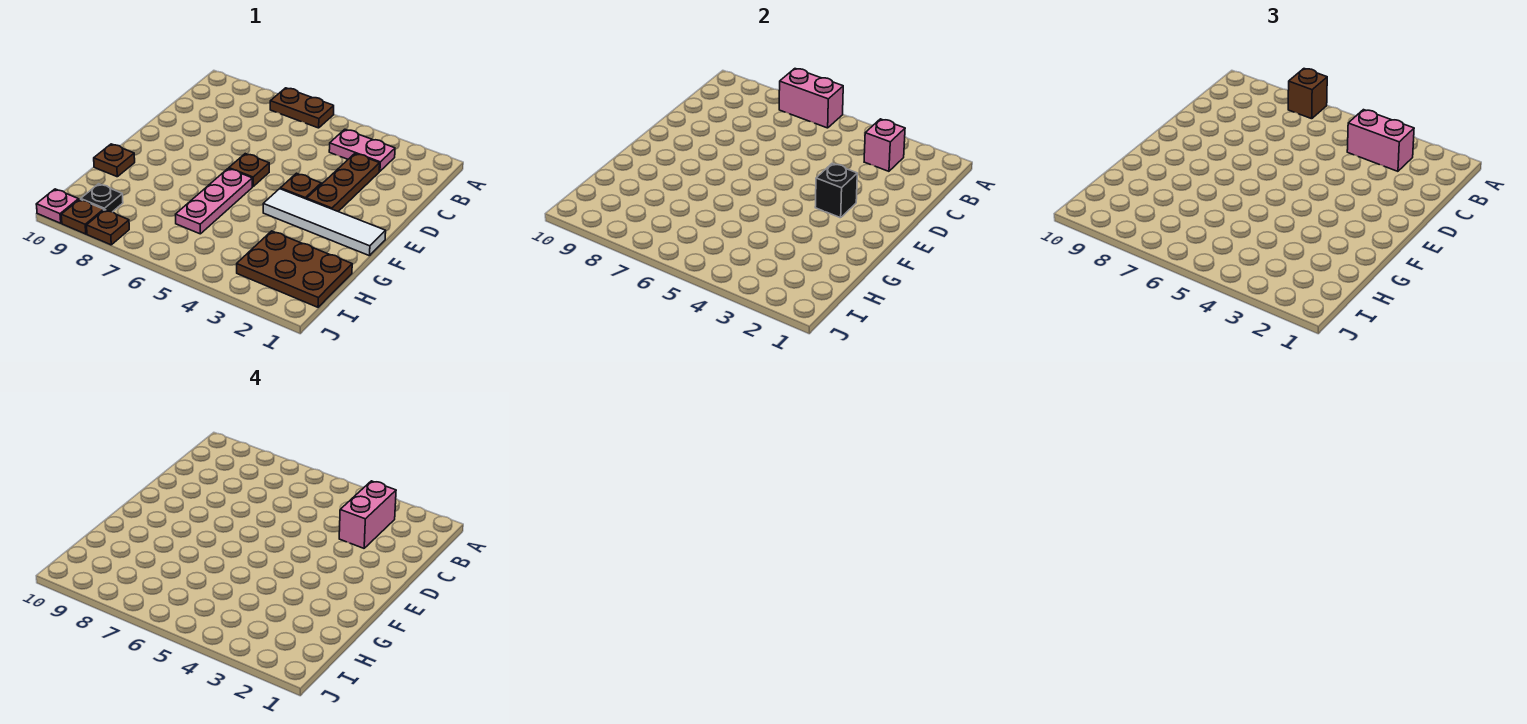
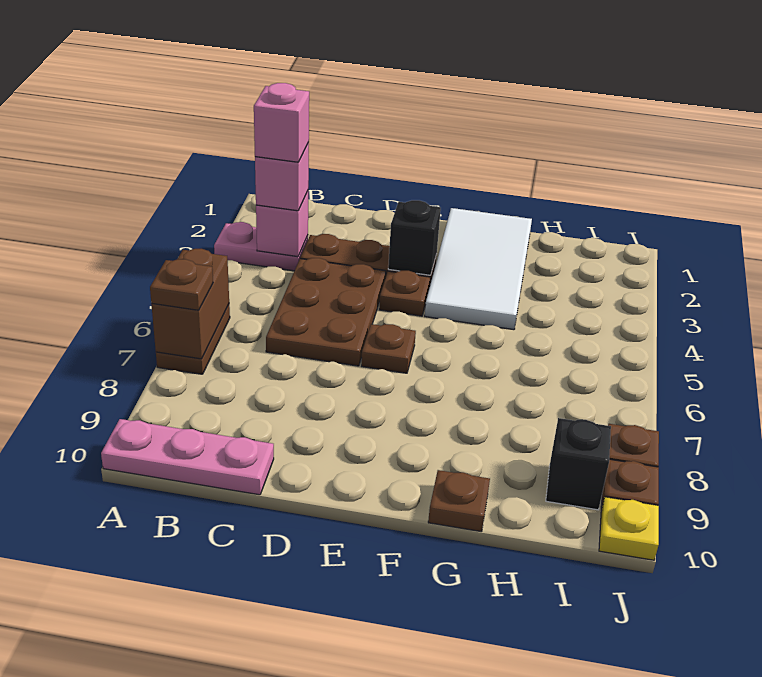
pink 1x2 brick [779,69,843,128] -> brown 1x2 brick [151,249,229,359]
brown 1x1 brick [1288,69,1327,119] -> brown 1x1 plate [150,259,213,310]
pink 1x2 plate [329,129,395,171] -> pink 1x2 plate turned to [214,222,308,271]
pink 1x2 brick [1347,110,1414,171] -> pink 1x1 brick [255,143,309,211]
pink 1x2 brick [339,481,396,548] -> pink 1x1 brick [254,83,309,162]
white 1x4 tile [263,189,386,256] -> white 2x4 tile [425,208,532,330]
pink 1x3 plate [176,169,252,234] -> pink 1x3 plate moved to [101,419,274,495]
brown 2x3 plate [237,231,352,307] -> brown 2x3 plate moved to [266,258,386,366]
black 1x1 plate [81,184,123,212] -> black 1x1 brick [546,418,611,510]
pink 1x1 plate [36,189,79,223] -> yellow 1x1 plate [599,497,659,560]

